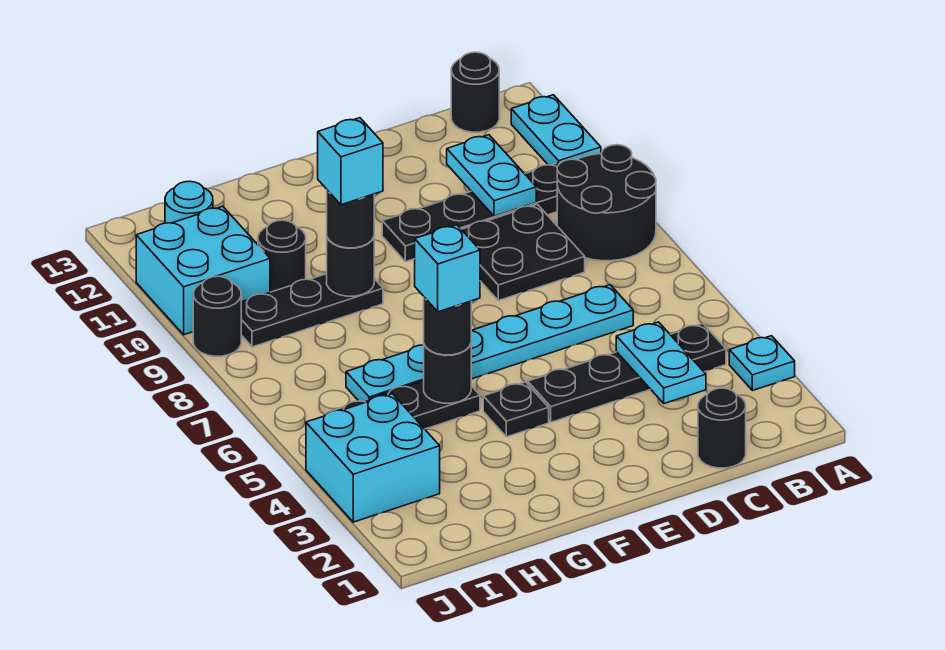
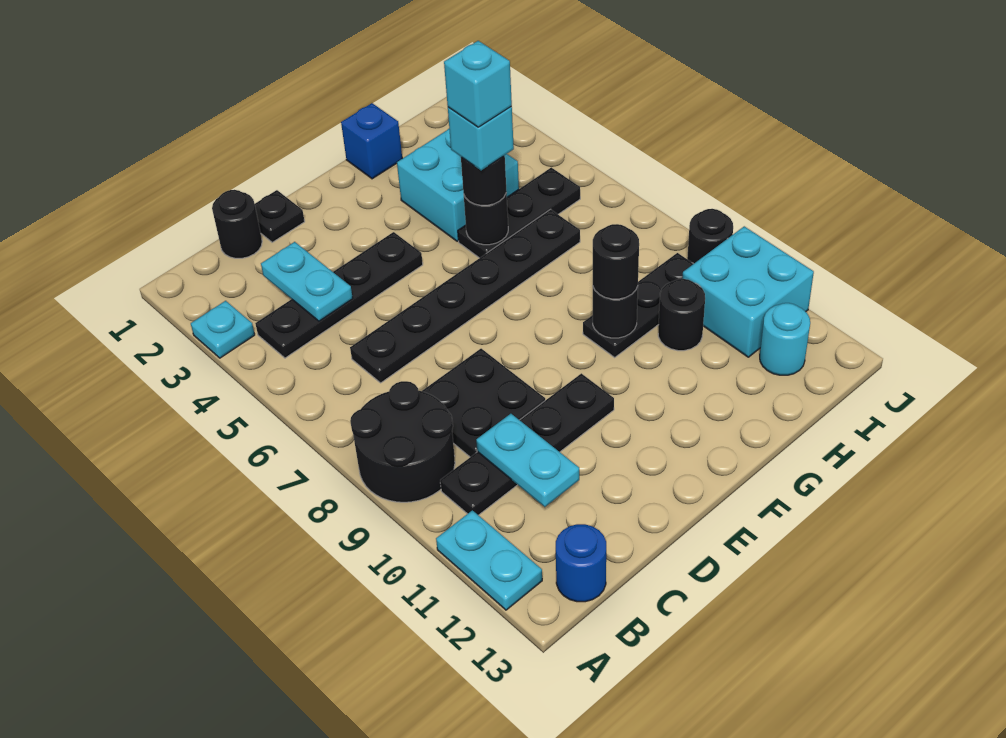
black 1x1 round brick [451,52,499,132] -> blue 1x1 round brick [556,524,606,602]
cyan 1x6 plate [346,285,633,401] -> black 1x6 plate [350,209,580,383]
black 1x1 plate [483,382,549,437] -> black 1x1 plate moved to [255,190,305,242]
none -> blue 1x1 brick [341,103,402,179]
cyan 1x1 brick [318,118,383,205] -> cyan 1x1 brick moved to [444,41,512,127]
cyan 2x2 brick [306,394,440,522] -> cyan 2x2 brick moved to [397,129,519,241]

